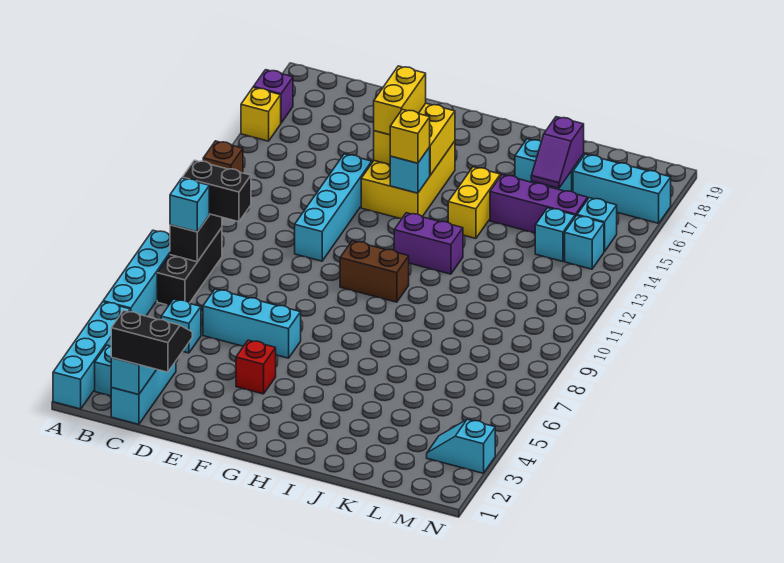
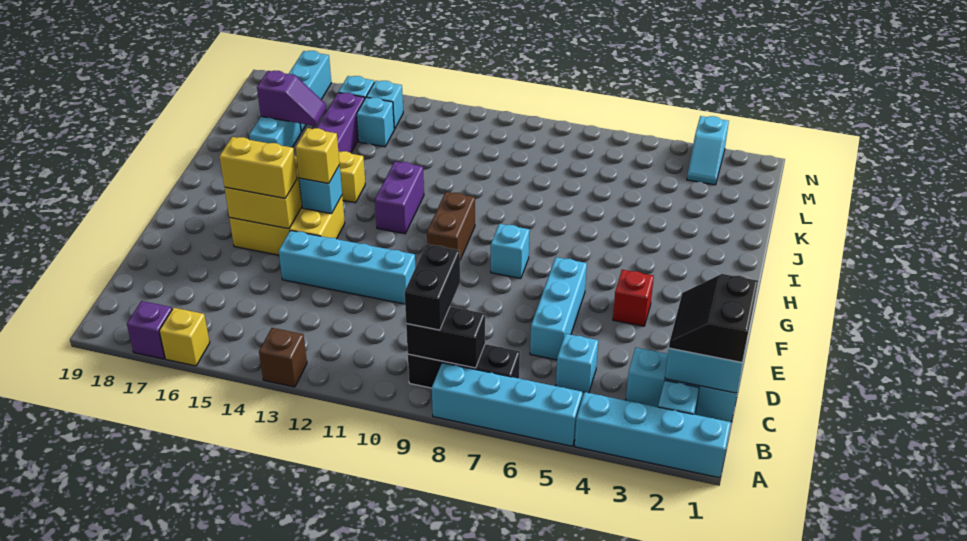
cyan 1x1 brick [170,178,209,232] -> cyan 1x1 brick moved to [491,224,530,279]

